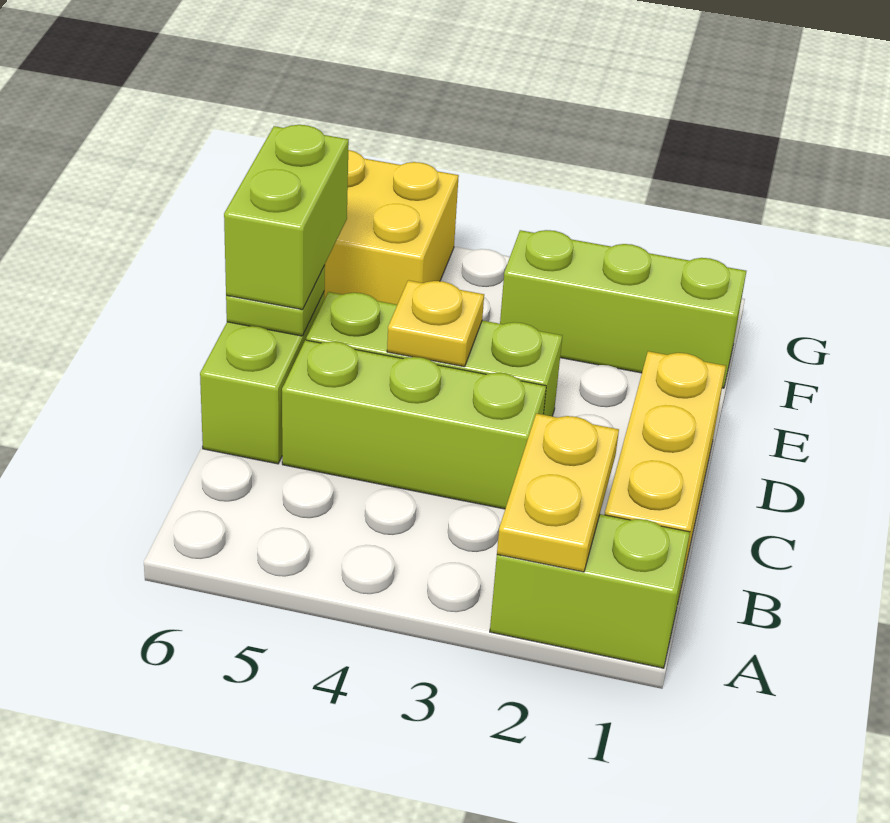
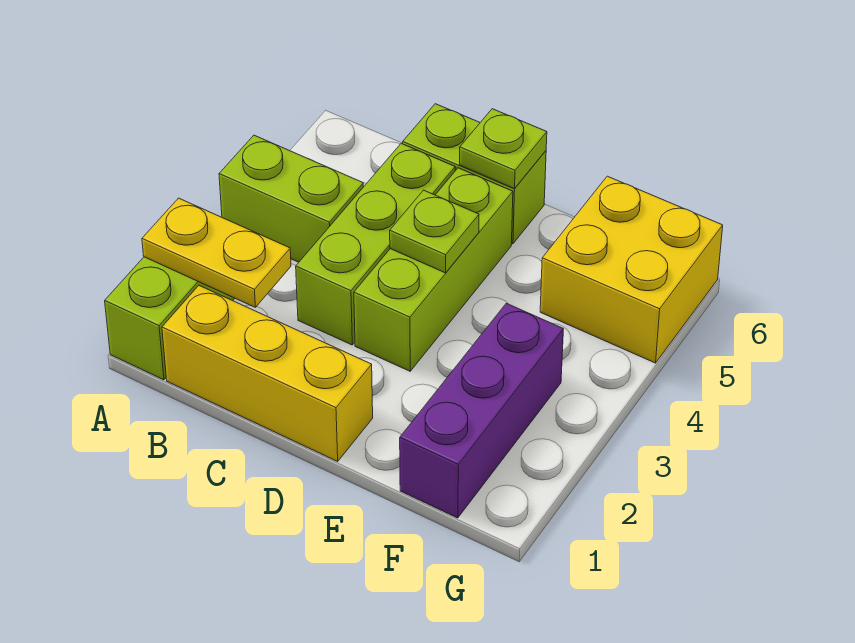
yellow 1x1 plate [387,280,484,367] -> lime 1x1 plate [390,190,479,273]
lime 1x2 brick [224,125,349,310] -> lime 1x2 brick moved to [219,135,364,262]
lime 1x3 brick [500,230,746,388] -> purple 1x3 brick [400,303,563,518]

